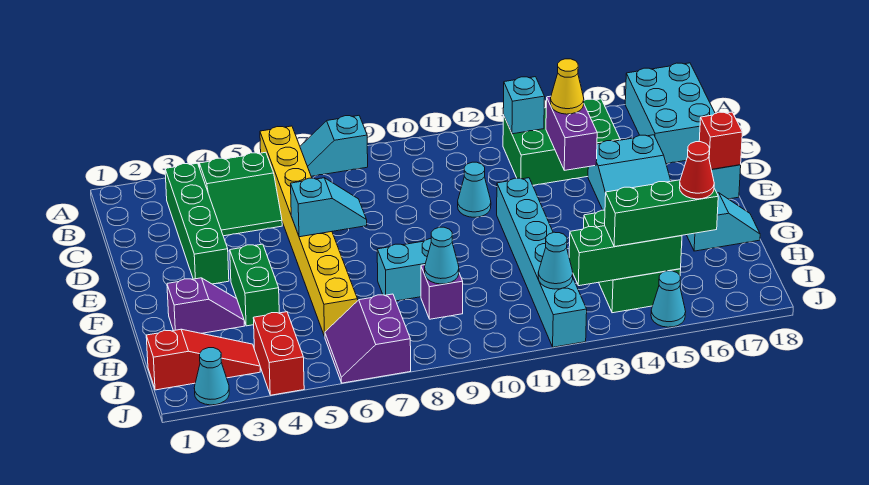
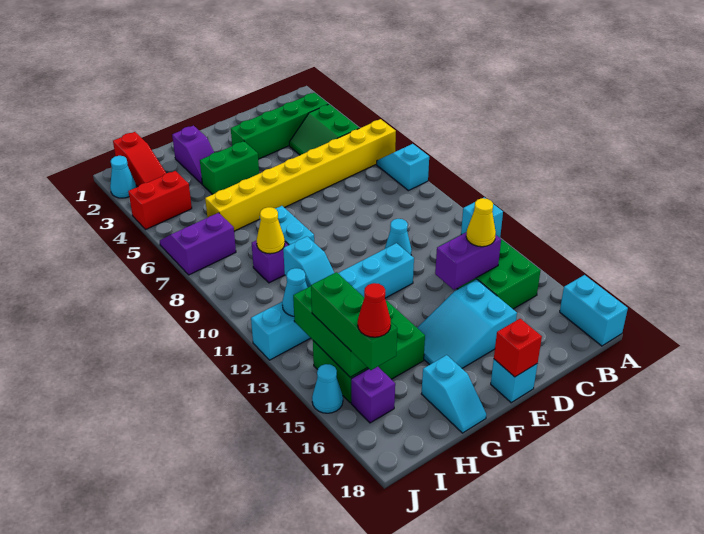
cyan 2x3 brick [625,63,715,164] -> cyan 1x2 brick [560,275,628,346]
cyan 1x2 slope [291,178,367,237] -> cyan 1x2 slope moved to [283,236,334,287]
cyan 1x1 cone [425,227,459,284] -> yellow 1x1 cone [257,207,285,254]
none -> purple 1x1 brick [351,367,395,423]

